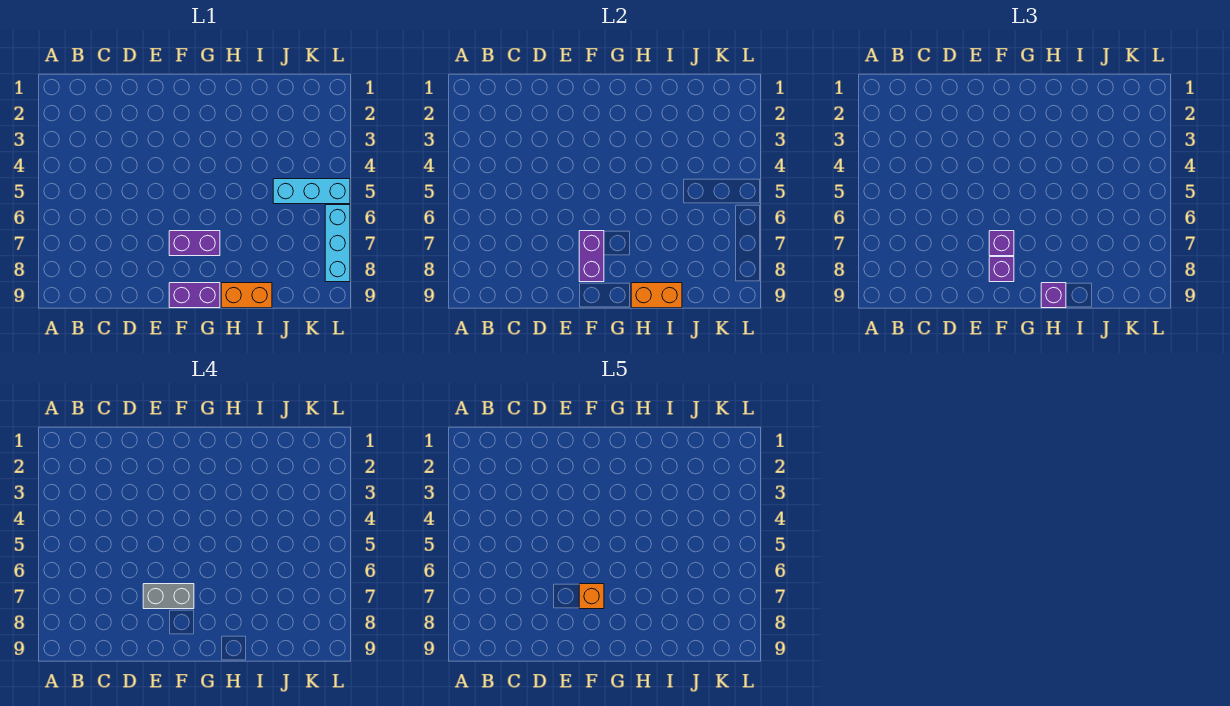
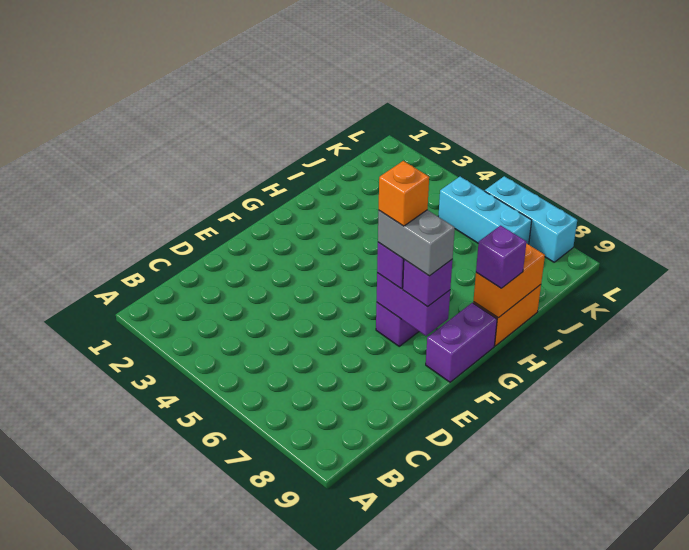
grey 1x2 brick [143,584,194,609] -> grey 1x2 brick turned to [378,210,455,276]
cyan 1x3 brick [273,179,350,204] -> cyan 1x3 brick turned to [438,177,532,244]

